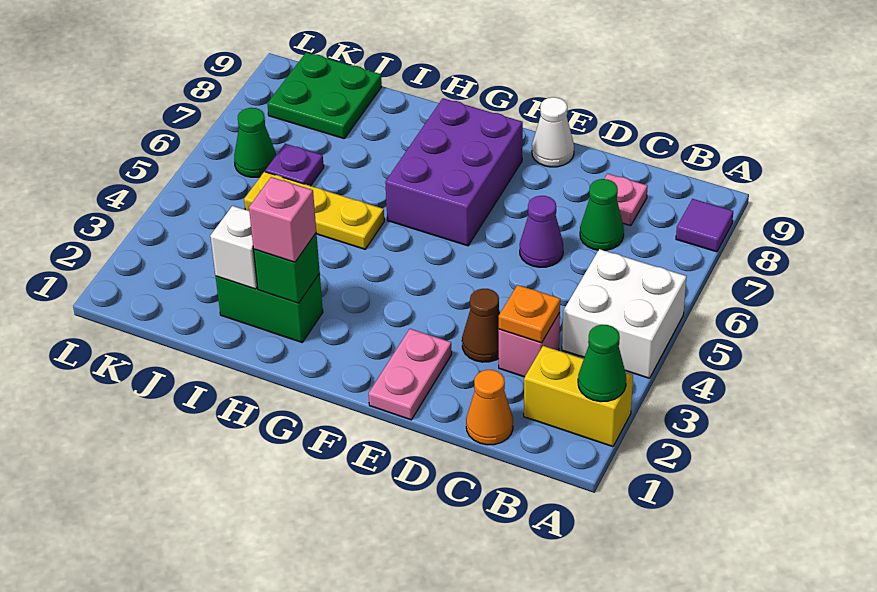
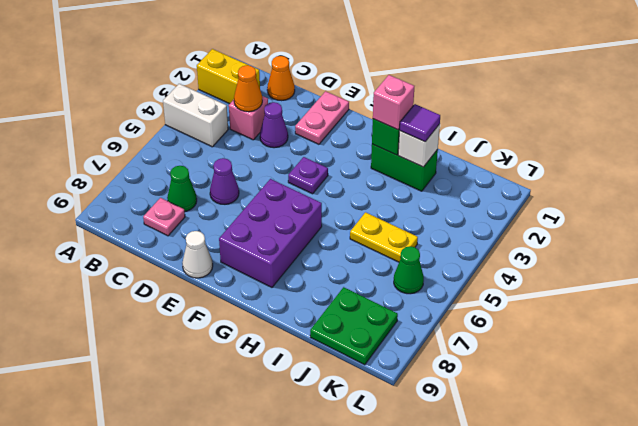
green 1x1 cone [578,325,626,402] -> none
white 2x2 brick [562,249,687,378] -> white 1x2 brick [163,84,228,147]
purple 1x1 tile [676,199,733,252] -> purple 1x1 tile moved to [399,104,440,142]
orange 1x1 plate [499,285,560,343] -> orange 1x1 cone [234,65,262,112]
brown 1x1 cone [462,289,500,362] -> purple 1x1 cone [260,102,288,148]
yellow 1x3 plate [244,172,384,249] -> yellow 1x2 plate [350,212,418,262]
purple 1x1 plate [265,144,324,186] -> purple 1x1 plate moved to [288,157,328,194]

